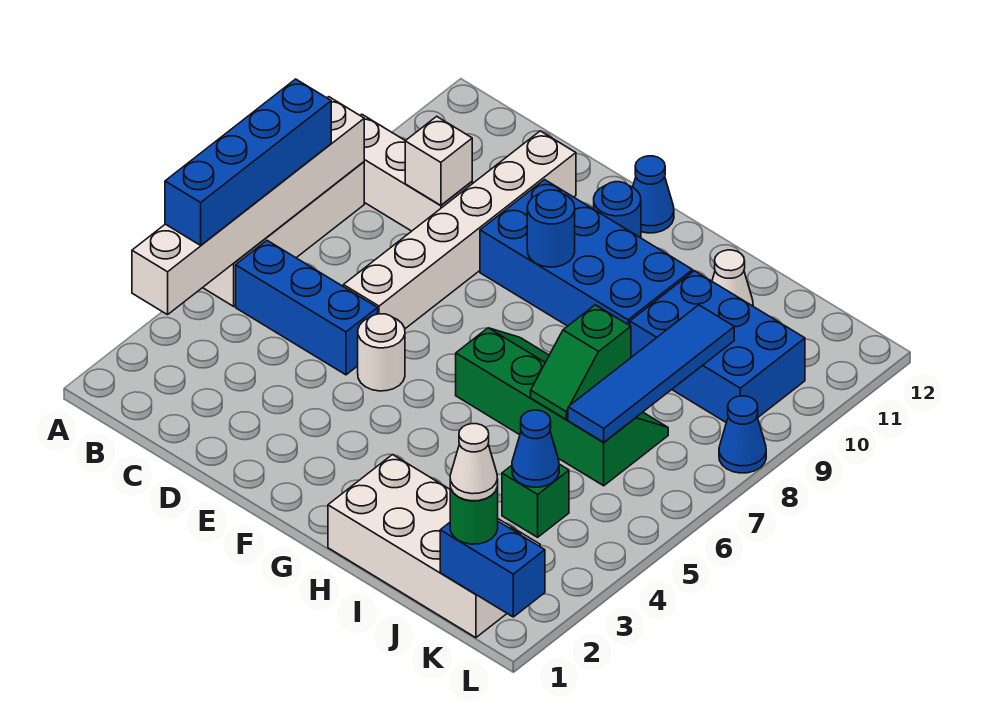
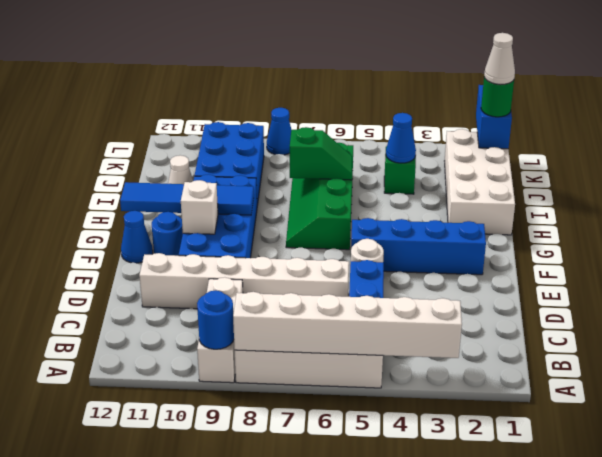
blue 1x4 brick [165,79,331,245] -> blue 1x4 brick moved to [351,218,486,275]
white 1x1 brick [405,116,472,205] -> white 1x1 brick moved to [181,180,218,234]
blue 1x1 round brick [527,190,575,267] -> blue 1x1 round brick moved to [197,290,234,349]
blue 1x4 tile [568,305,734,442] -> blue 1x4 tile moved to [120,182,254,215]

